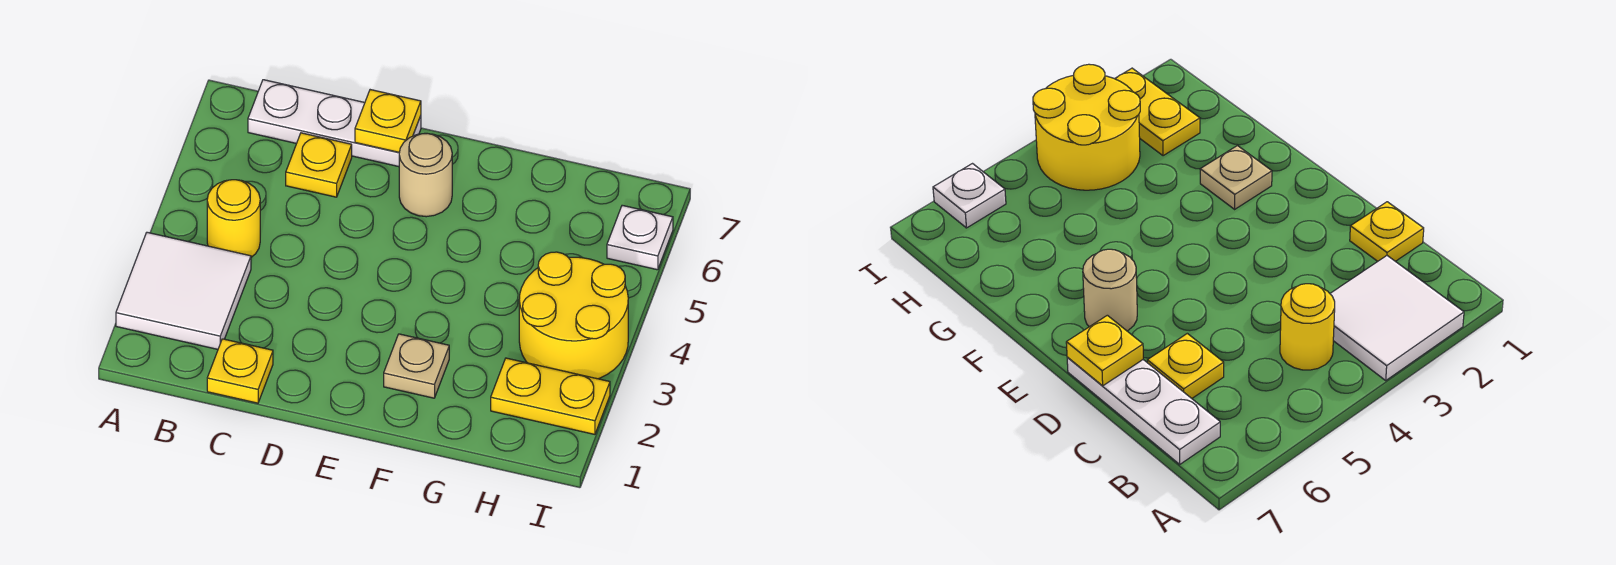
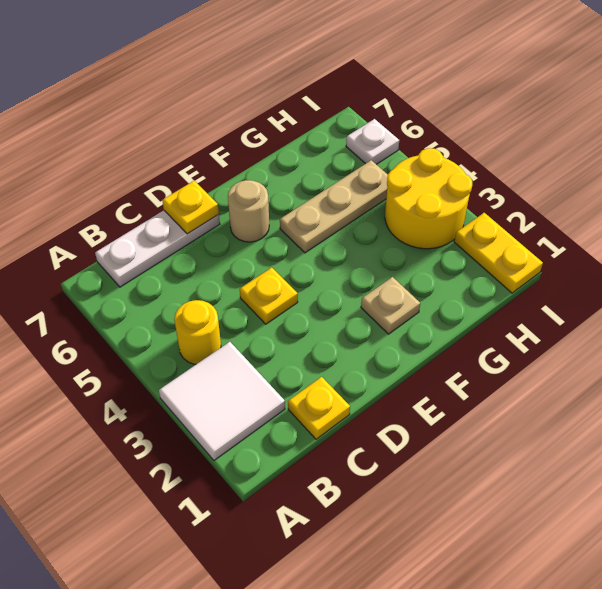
yellow 1x1 plate [286,133,352,197] -> yellow 1x1 plate moved to [240,268,298,324]
none -> tan 1x3 plate [280,160,388,253]
yellow 1x2 plate [491,358,610,434] -> yellow 1x2 plate turned to [454,213,543,293]

